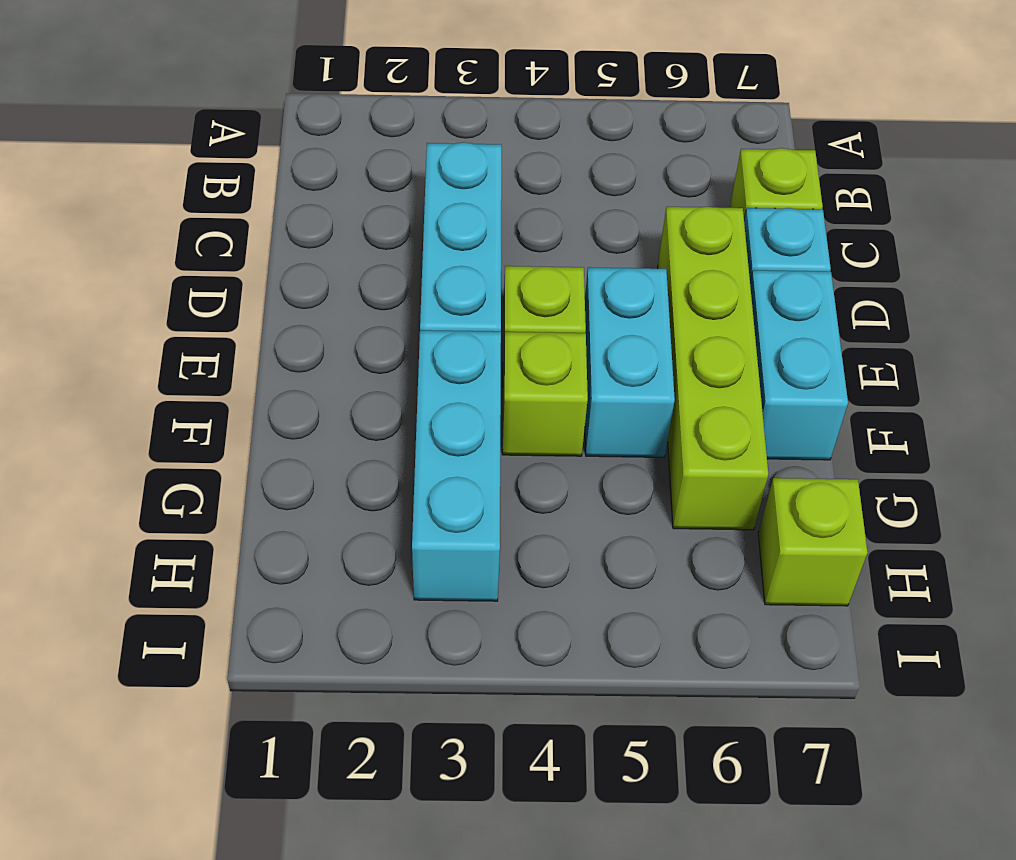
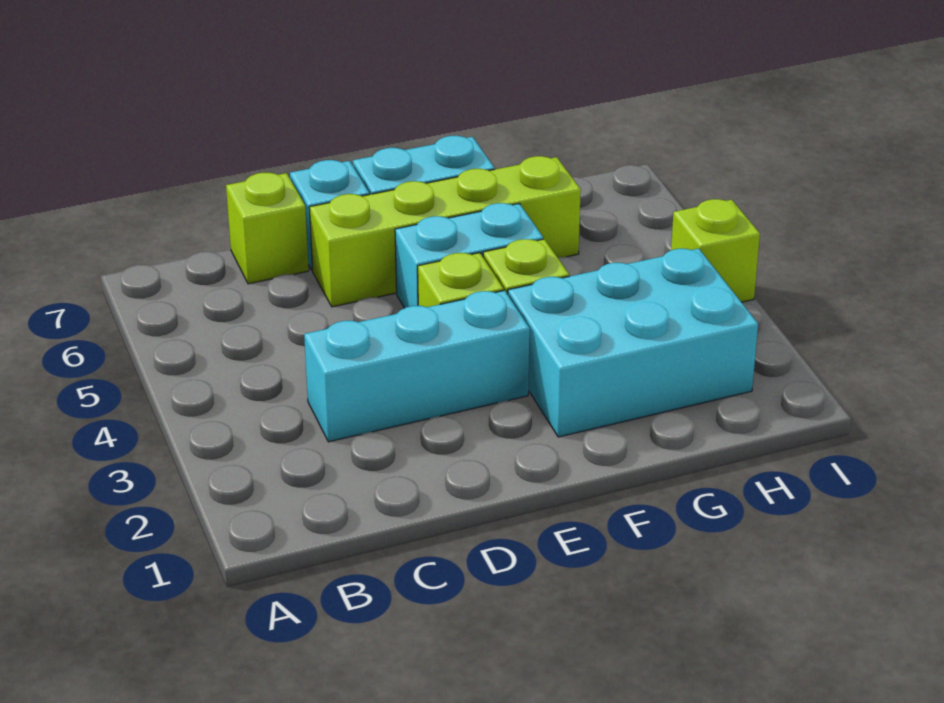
cyan 1x3 brick [412,330,501,601] -> cyan 2x3 brick [508,249,758,437]
lime 1x1 brick [758,478,868,606] -> lime 1x1 brick moved to [671,199,760,302]

